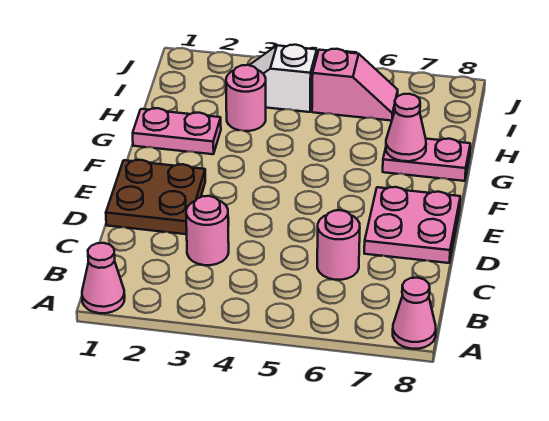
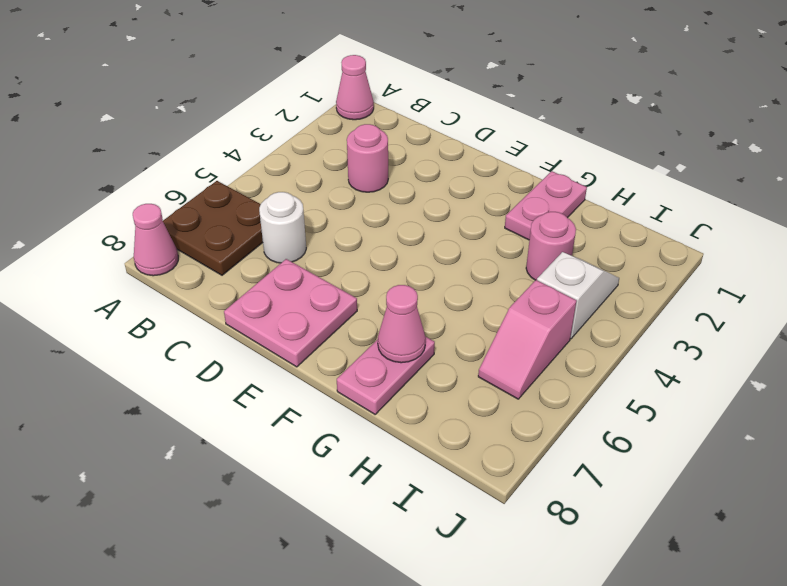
pink 1x1 round brick [317,210,360,280] -> white 1x1 round brick [259,192,306,263]
brown 2x2 plate [106,160,205,234] -> brown 2x2 plate moved to [163,181,263,275]

